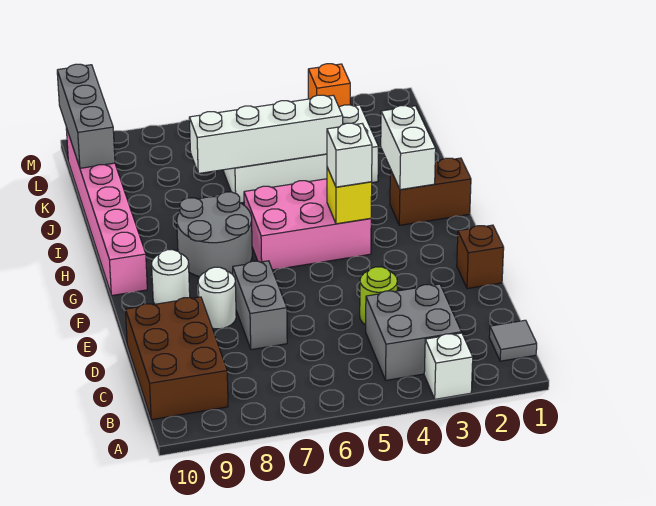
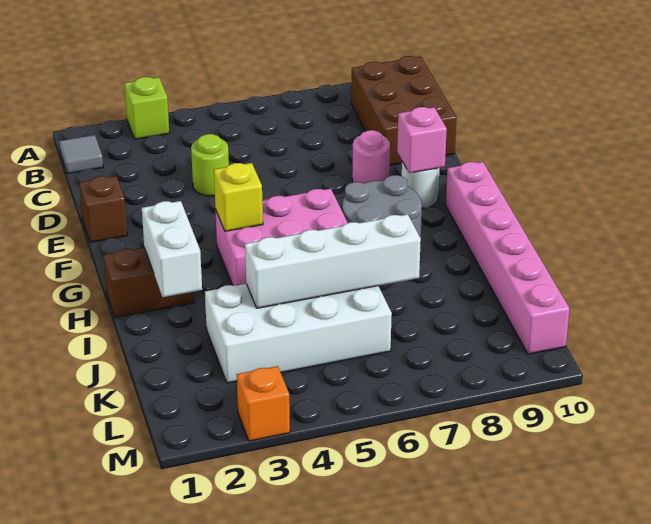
white 1x1 brick [424,333,473,399] -> lime 1x1 brick [124,77,169,139]
grey 2x2 brick [366,284,461,380] -> none
grey 1x2 brick [233,261,287,350] -> none
white 1x1 round brick [198,267,236,329] -> pink 1x1 round brick [352,130,390,183]
none -> pink 1x1 brick [397,107,447,173]
white 1x1 brick [327,123,372,187] -> none
grey 1x3 brick [57,64,115,168] -> none

